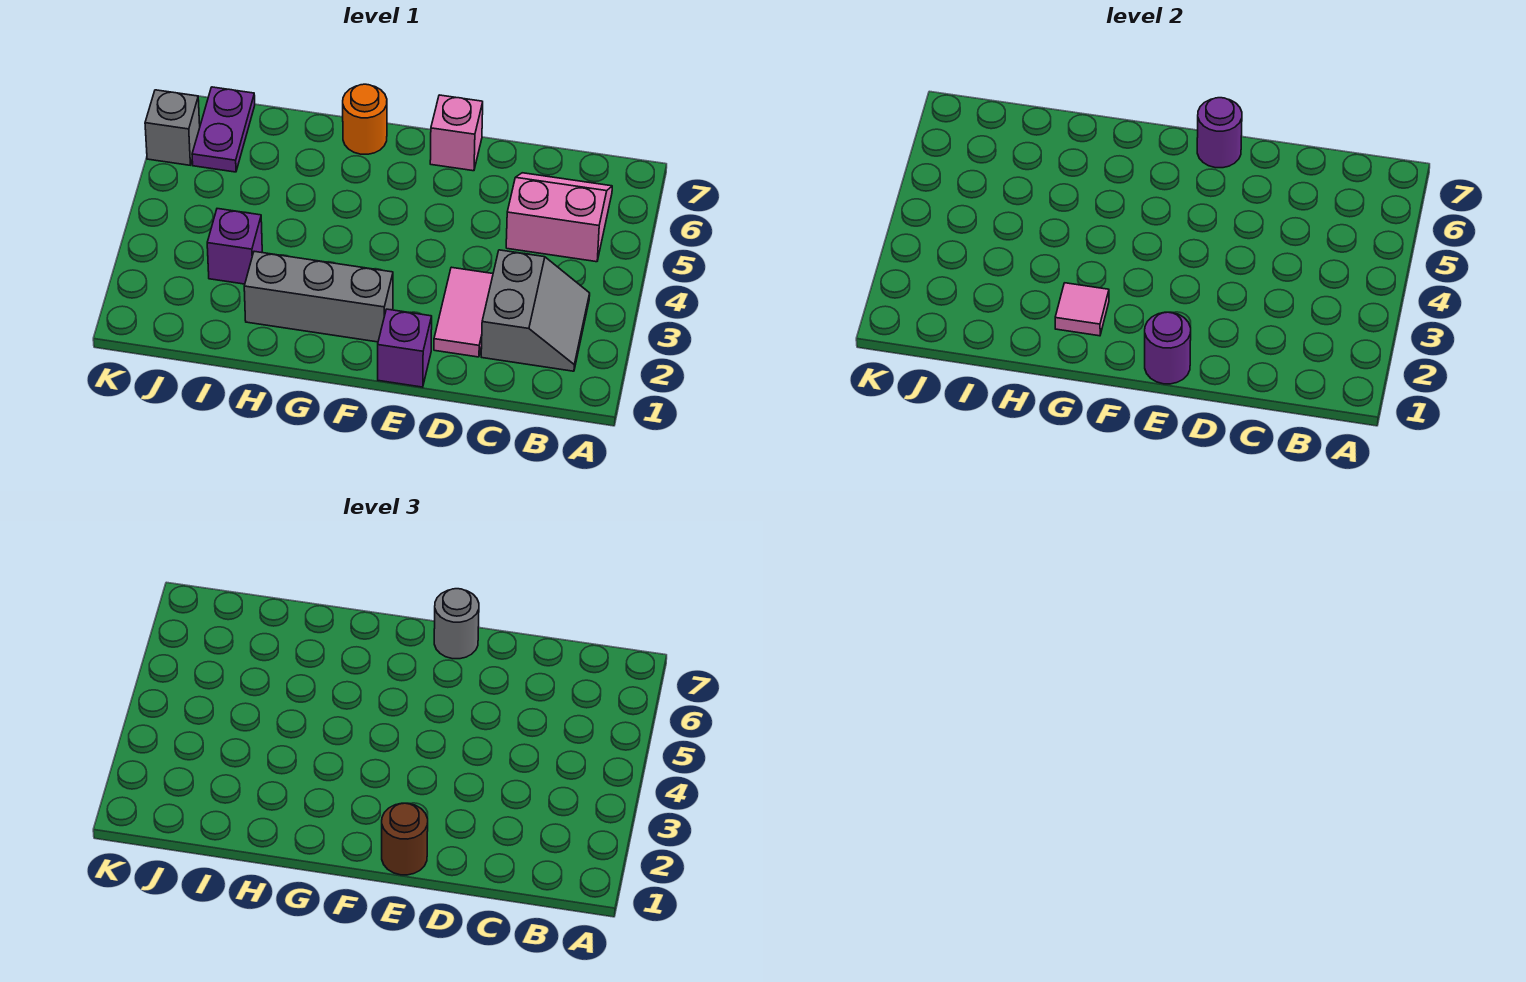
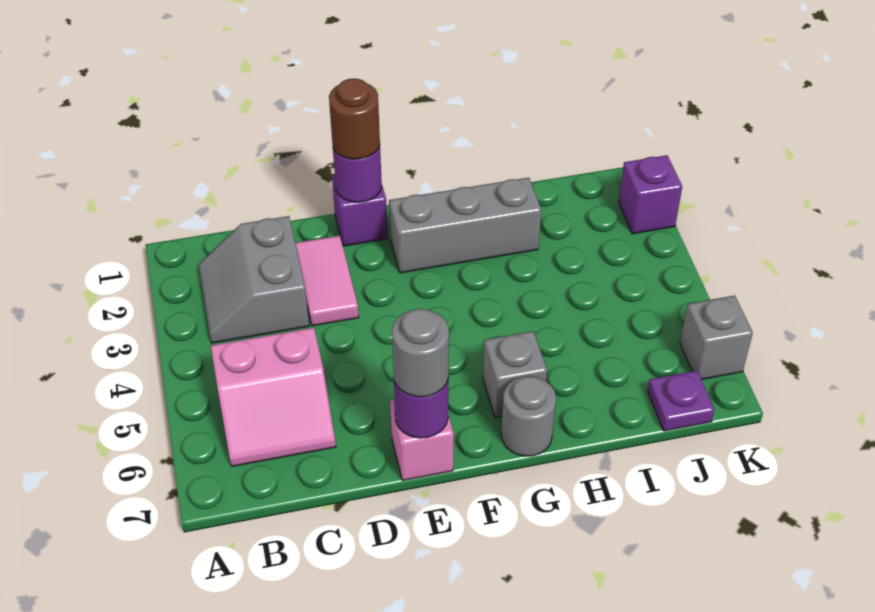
pink 1x1 tile [1055,283,1109,336] -> none
none -> grey 1x1 brick [483,331,547,418]
orange 1x1 round brick [343,84,387,154] -> grey 1x1 round brick [501,376,556,456]
purple 1x1 brick [207,209,262,284] -> purple 1x1 brick moved to [619,155,682,234]
purple 1x2 plate [192,87,255,172] -> purple 1x1 plate [648,371,714,431]

